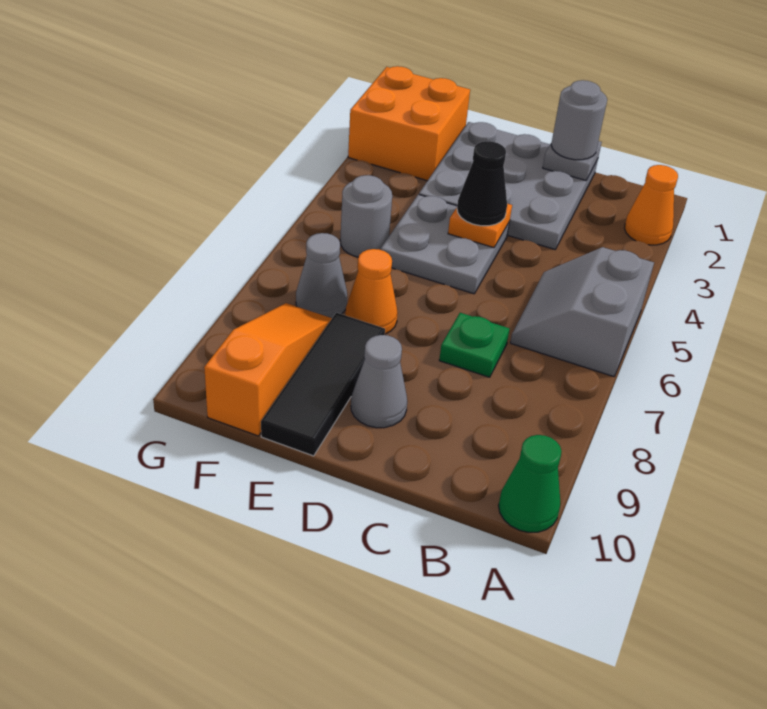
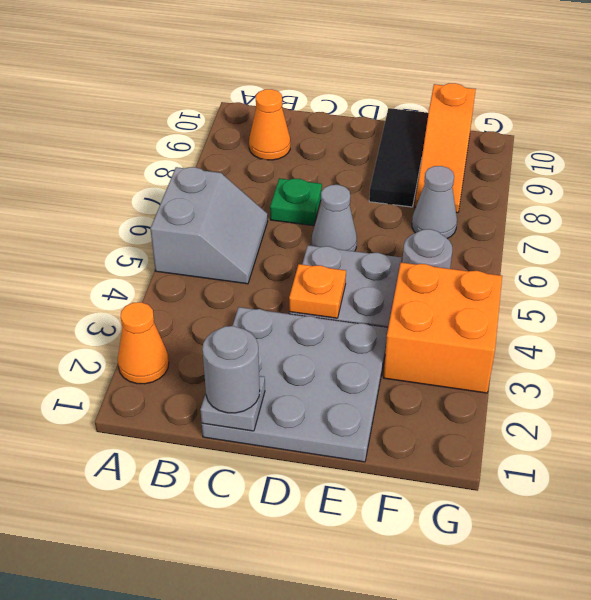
green 1x1 cone [499,435,562,532] -> none
black 1x1 cone [457,141,507,226] -> none
grey 1x1 cone [351,335,407,428] -> grey 1x1 cone moved to [312,185,357,251]
orange 1x1 cone [345,249,398,334] -> orange 1x1 cone moved to [249,89,290,160]
orange 2x2 brick [348,66,470,181] -> orange 2x2 brick moved to [383,263,502,393]

